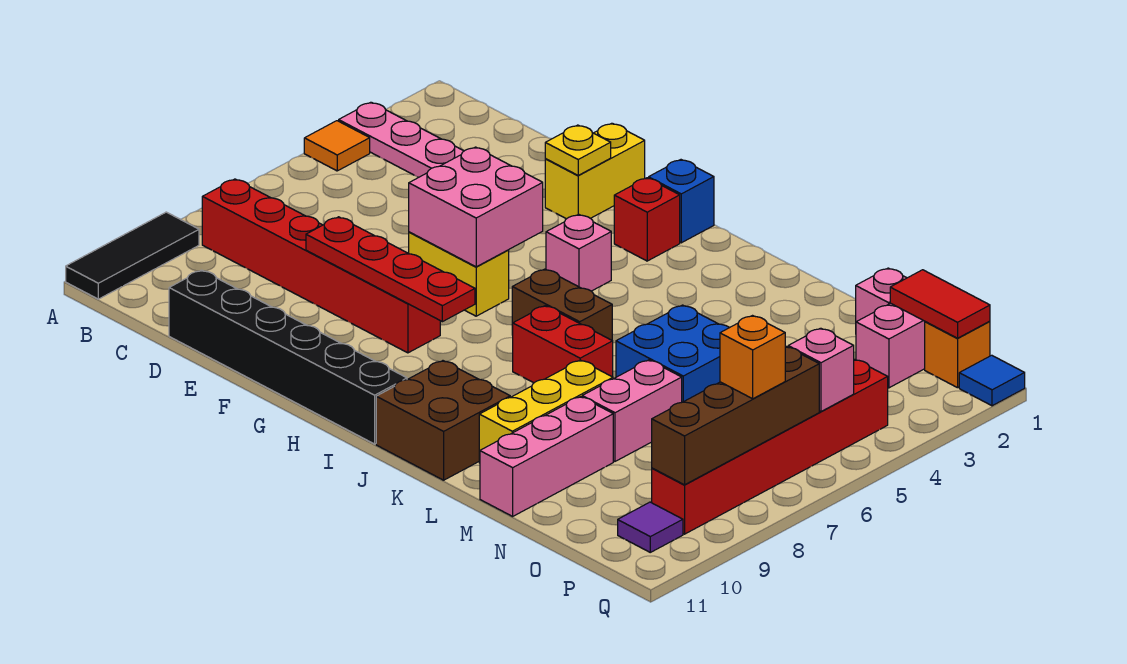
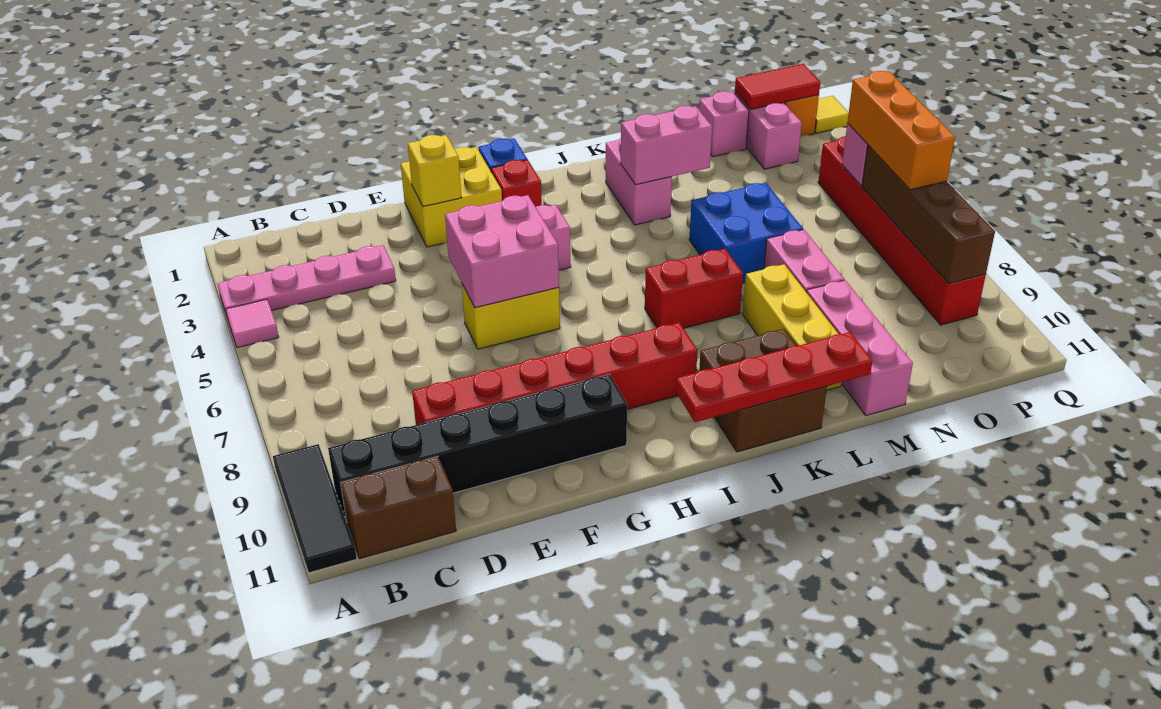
orange 1x1 tile [304,121,370,171] -> pink 1x1 tile [226,299,279,348]
red 1x6 brick [202,179,440,353] -> red 1x6 brick moved to [412,323,697,425]
black 1x6 brick [169,270,407,444] -> black 1x6 brick moved to [328,374,627,522]
red 1x4 plate [306,217,475,322] -> red 1x4 plate moved to [676,332,873,422]
yellow 1x2 brick [545,123,645,219] -> yellow 2x2 brick [401,147,502,247]
yellow 1x1 plate [545,125,611,175] -> yellow 1x1 brick [408,135,461,207]
brown 1x2 brick [512,269,612,340] -> brown 1x2 brick moved to [341,456,456,559]
none -> pink 1x2 brick [606,138,672,225]
none -> pink 1x2 brick [621,106,712,185]
orange 1x1 brick [720,316,785,399] -> orange 1x3 brick [847,71,955,190]
purple 1x1 tile [618,502,683,552] -> none
blue 1x1 tile [959,355,1025,406] -> yellow 1x1 tile [815,96,849,133]

